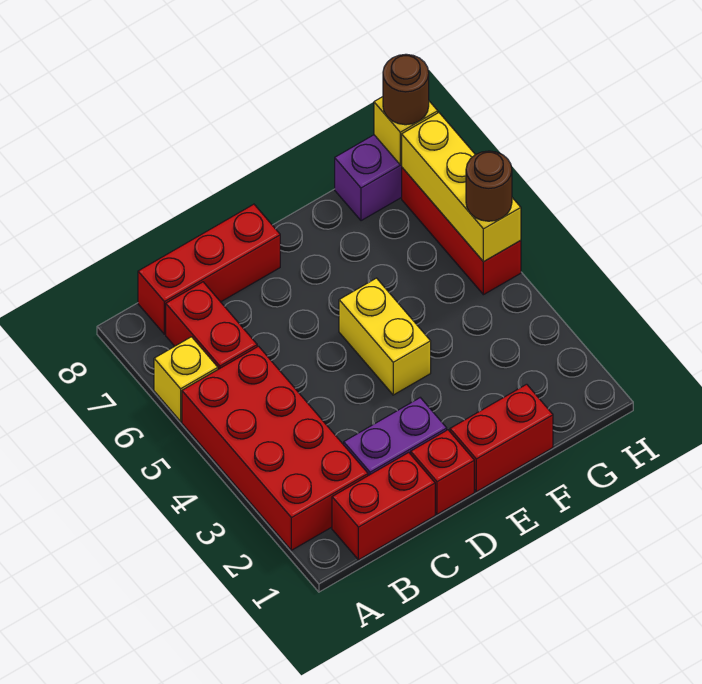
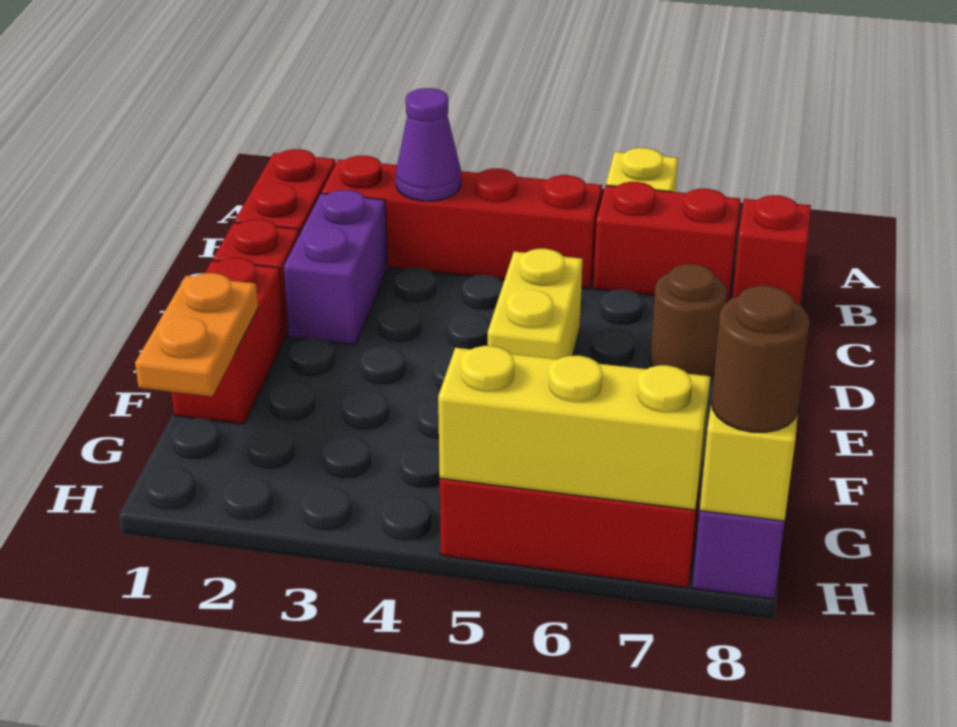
red 2x4 brick [182,346,368,550] -> red 1x4 brick [322,156,602,289]
none -> purple 1x1 cone [396,88,461,201]
red 1x3 brick [138,204,280,334] -> red 1x1 brick [733,195,811,305]
yellow 1x2 brick [339,278,431,395] -> yellow 1x2 brick turned to [488,249,583,359]
none -> orange 1x2 plate [135,273,258,397]
brown 1x1 round brick [466,151,512,221] -> brown 1x1 round brick moved to [650,264,727,376]

